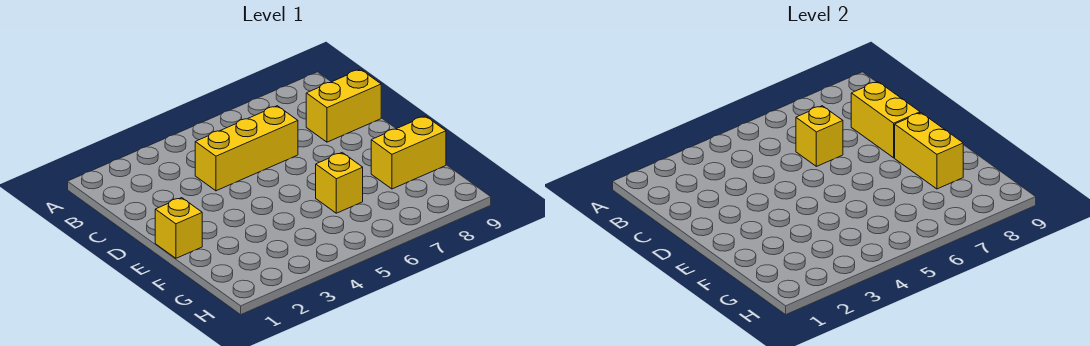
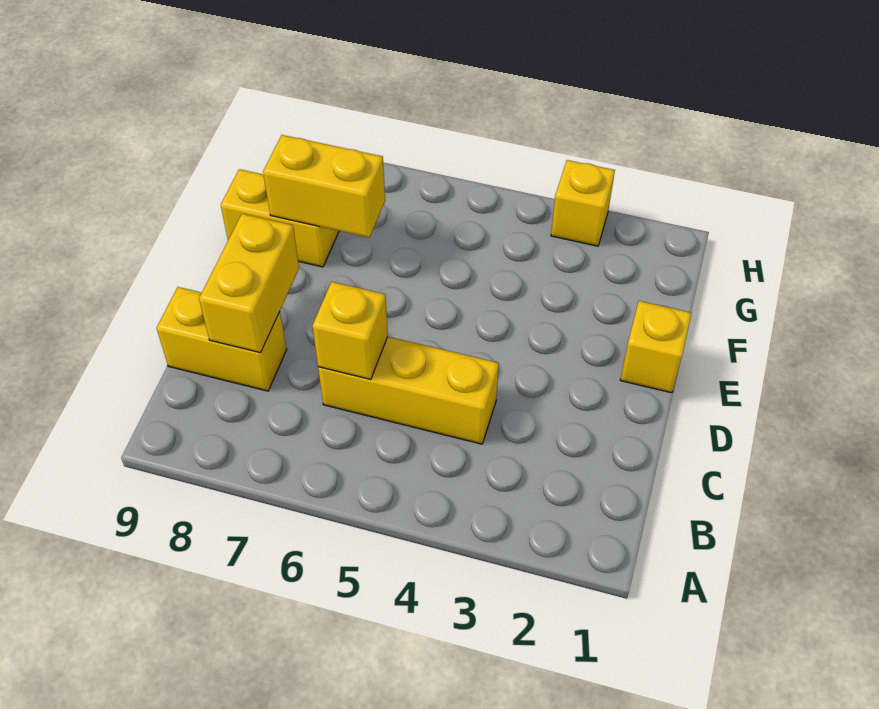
yellow 1x2 brick [895,113,963,189] -> yellow 1x2 brick turned to [263,135,385,238]
yellow 1x1 brick [316,153,363,213] -> yellow 1x1 brick moved to [551,160,615,246]

